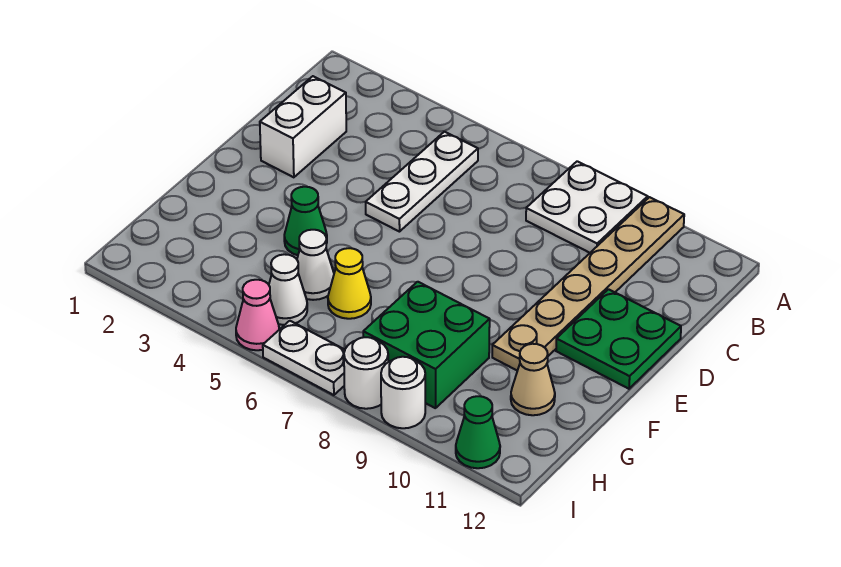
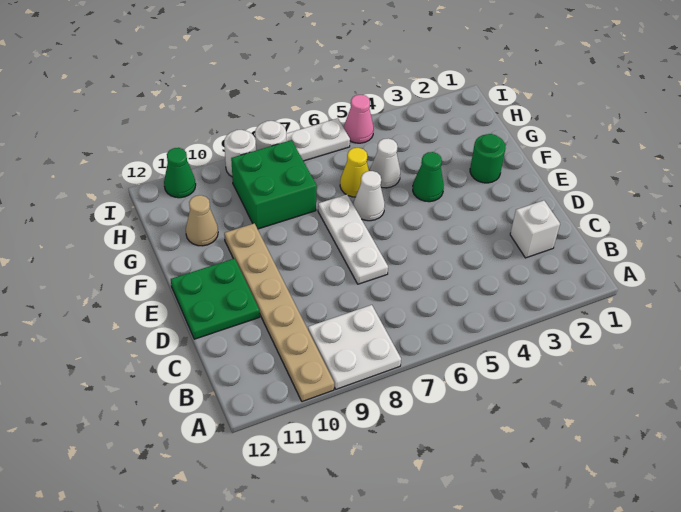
white 1x3 plate [366,132,478,232] -> white 1x3 plate moved to [318,194,388,284]
white 1x2 brick [260,76,346,177] -> white 1x1 brick [510,200,560,258]
none -> green 1x1 round brick [470,134,506,183]
white 1x1 cone [269,254,307,325] -> white 1x1 cone moved to [354,171,385,221]

